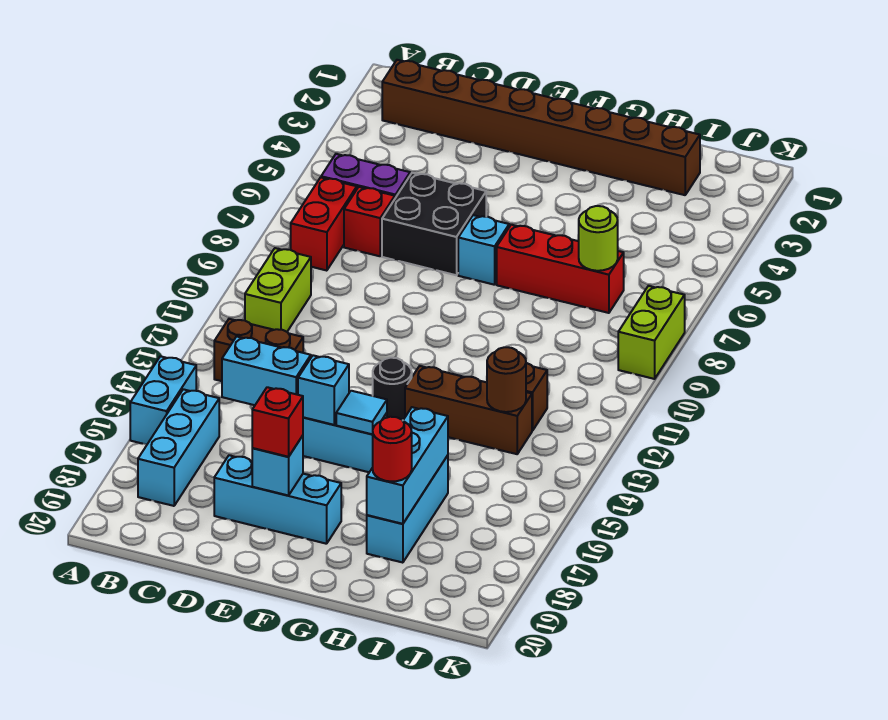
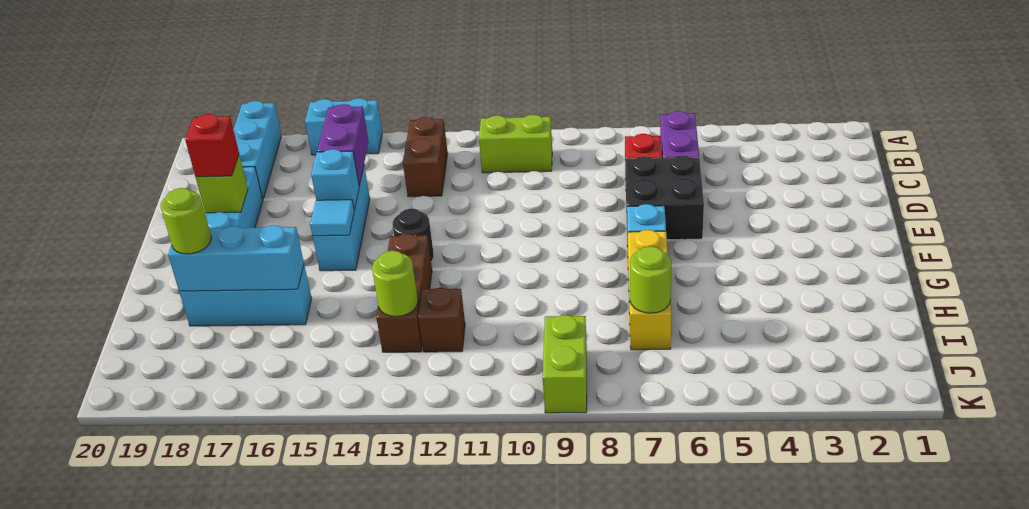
brown 1x8 brick [382,60,700,195] -> none
red 1x2 brick [291,177,357,271] -> none
cyan 1x3 brick [138,389,219,506] -> cyan 1x3 brick turned to [233,101,281,199]
cyan 1x2 brick [222,336,311,405] -> purple 1x2 brick [317,104,369,186]
cyan 1x1 brick [252,436,303,496] -> lime 1x1 brick [196,155,248,213]
red 1x3 brick [497,225,624,313] -> yellow 1x3 brick [628,230,671,350]
red 1x1 round brick [372,417,412,481] -> lime 1x1 round brick [161,188,211,254]
brown 1x1 round brick [487,347,526,412] -> lime 1x1 round brick [372,251,418,317]
lime 1x2 brick [618,286,685,379] -> lime 1x2 brick turned to [543,315,587,413]

